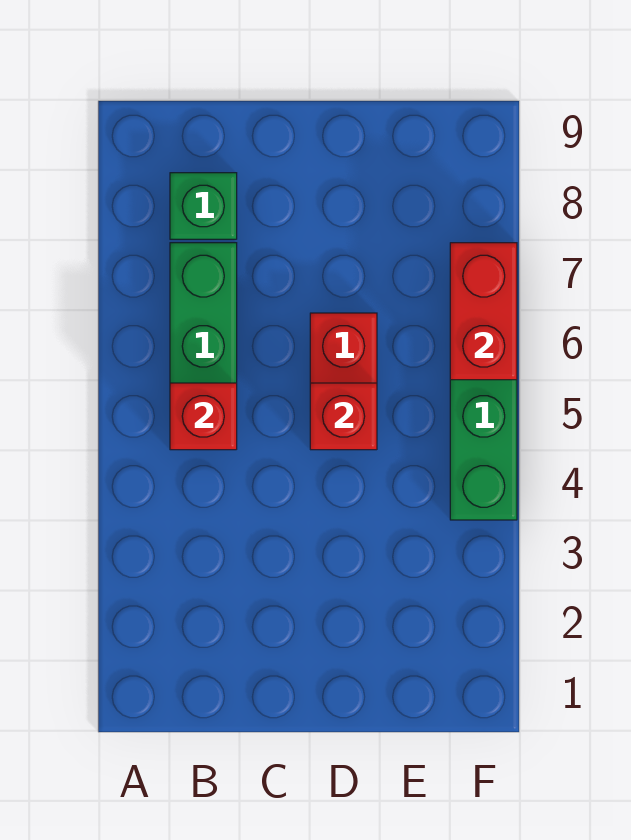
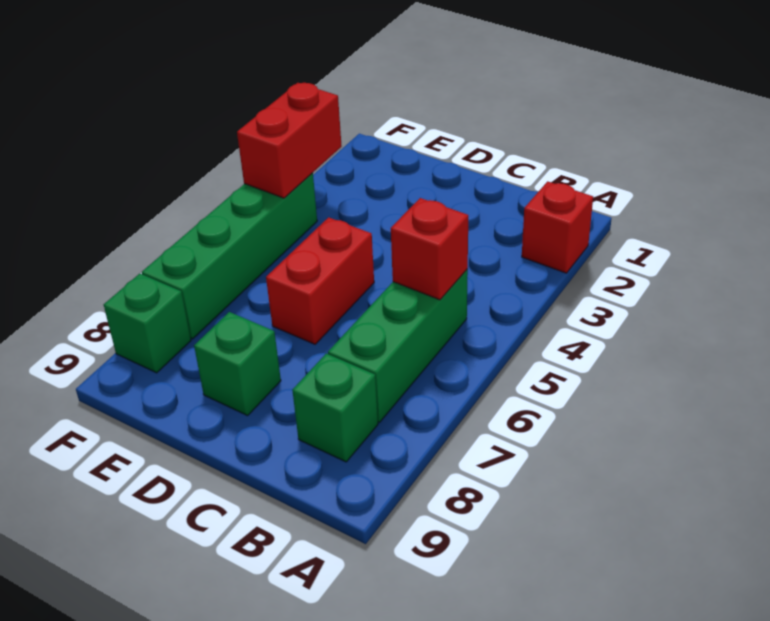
red 1x1 brick [310,383,377,450] -> red 1x1 brick moved to [522,181,593,273]
none -> green 1x1 brick [194,312,281,416]
red 1x2 brick [450,243,517,380] -> red 1x2 brick moved to [237,83,342,198]
none -> green 1x1 brick [104,274,191,373]

